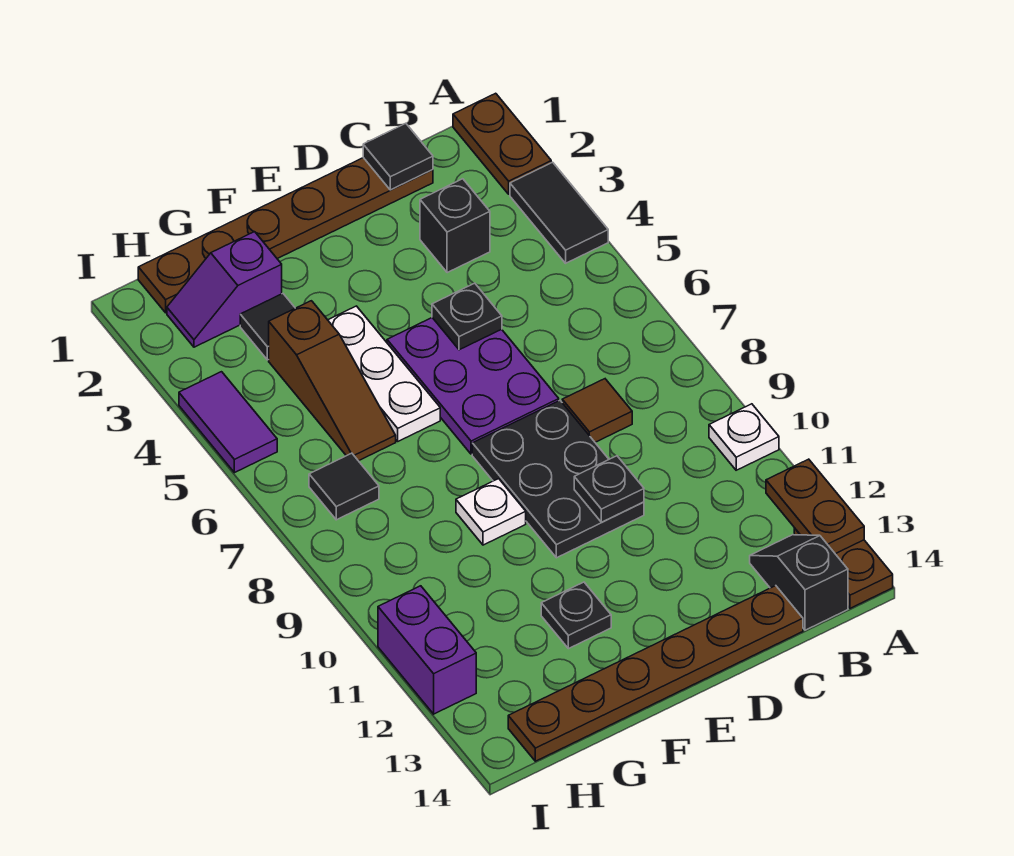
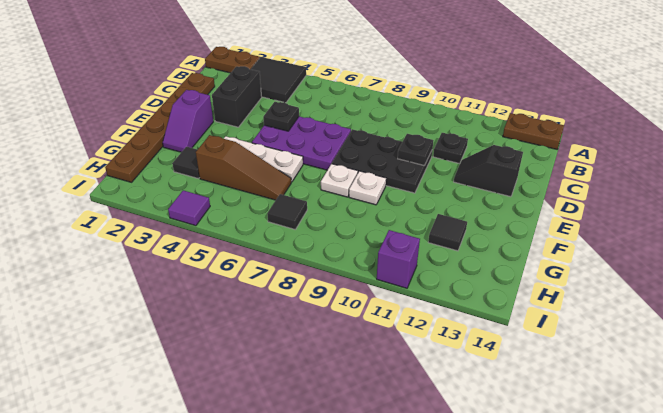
black 1x2 tile [510,162,608,263] -> black 2x2 tile [251,57,306,103]
white 1x1 plate [709,404,779,470] -> white 1x1 plate moved to [321,164,358,197]
brown 1x2 plate [766,459,864,554] -> none
black 1x2 slope [750,535,848,630] -> black 1x2 slope moved to [454,145,523,197]
black 1x1 tile [363,123,433,190] -> black 1x1 tile moved to [428,214,467,251]
black 1x1 brick [420,179,490,273] -> black 1x2 brick [212,66,262,127]
brown 1x1 tile [562,379,632,442] -> none
brown 1x6 plate [508,586,803,761] -> none
black 1x1 plate [541,582,611,649] -> black 1x1 plate moved to [433,133,468,164]
purple 1x2 slope [167,232,282,347] -> purple 1x2 slope moved to [163,90,213,152]
purple 1x2 tile [179,372,277,473] -> purple 1x1 tile [168,190,210,226]
purple 1x2 brick [378,586,476,714] -> purple 1x1 brick [377,230,420,288]

